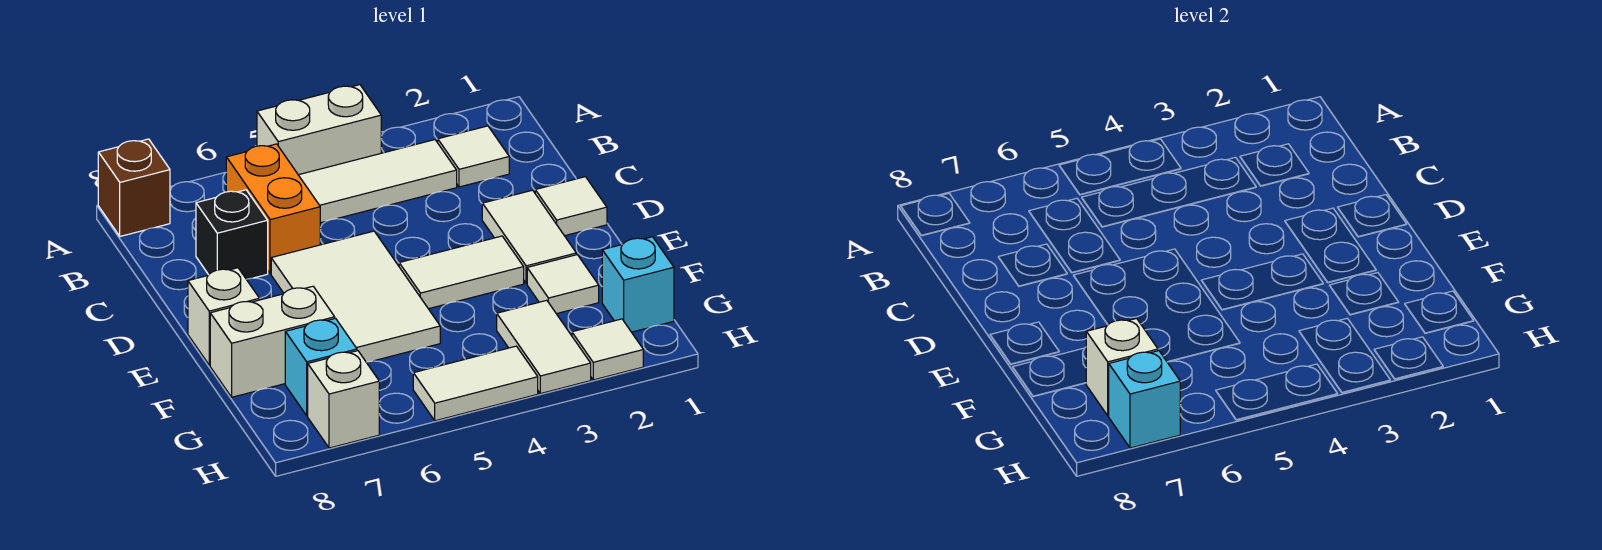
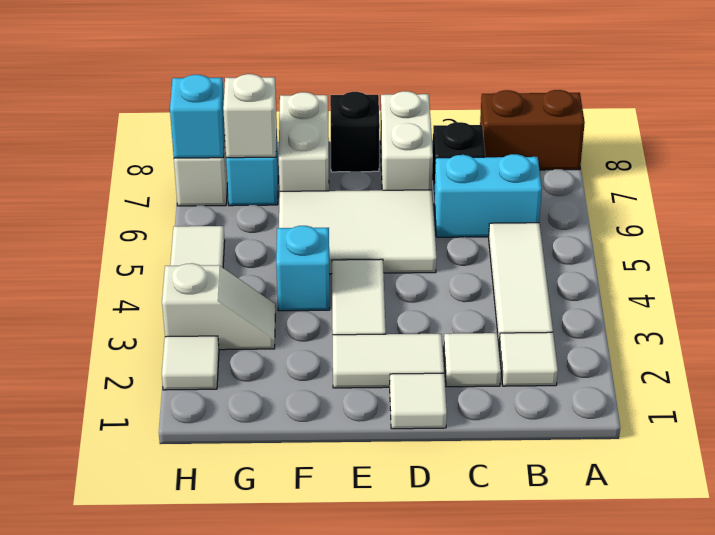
white 1x2 brick [257,85,381,175] -> white 1x2 brick moved to [380,91,433,190]
brown 1x1 brick [98,139,170,236] -> brown 1x2 brick [480,90,585,170]
orange 1x2 brick [226,144,320,274] -> cyan 1x2 brick [434,154,542,237]
white 1x1 brick [188,268,259,365] -> black 1x1 brick [330,92,380,172]
white 1x1 tile [527,255,599,314] -> white 1x1 tile moved to [444,333,501,387]
cyan 1x1 brick [602,237,674,332] -> cyan 1x1 brick moved to [276,226,330,311]
white 1x2 tile [497,300,591,394] -> white 1x2 slope [162,263,275,350]

